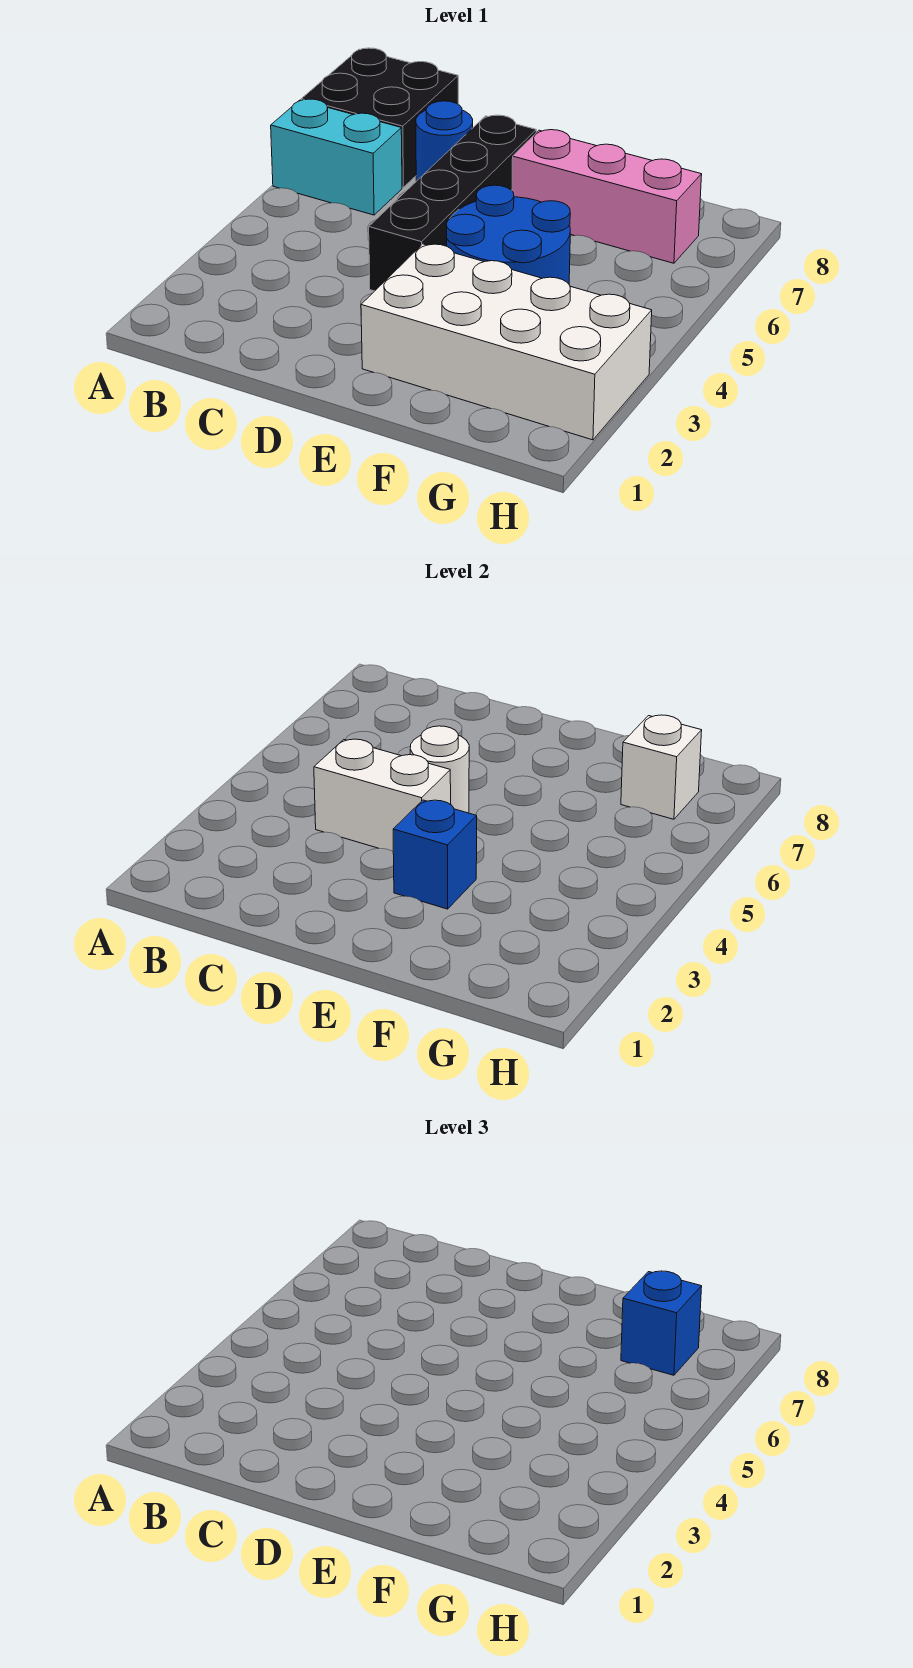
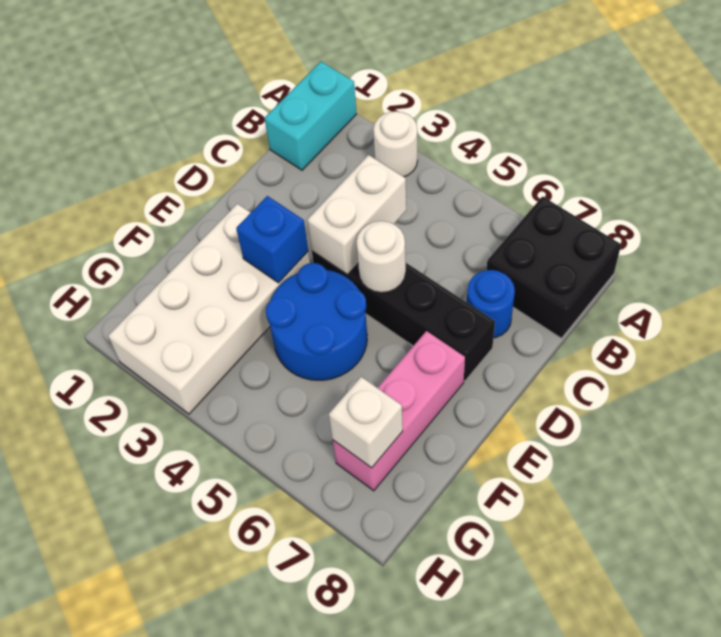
none -> white 1x1 round brick [373,111,418,177]
cyan 1x2 brick [271,99,402,215] -> cyan 1x2 brick moved to [265,62,356,170]
blue 1x1 brick [621,1271,702,1375] -> none

